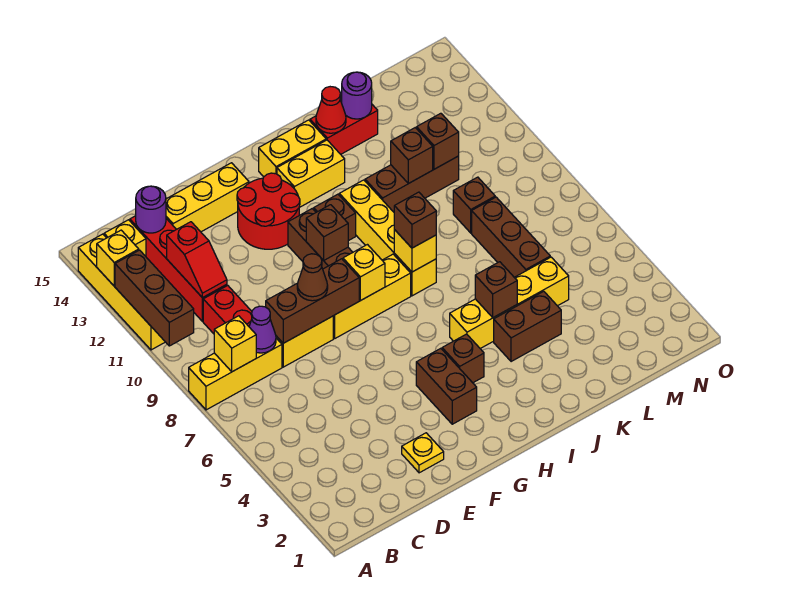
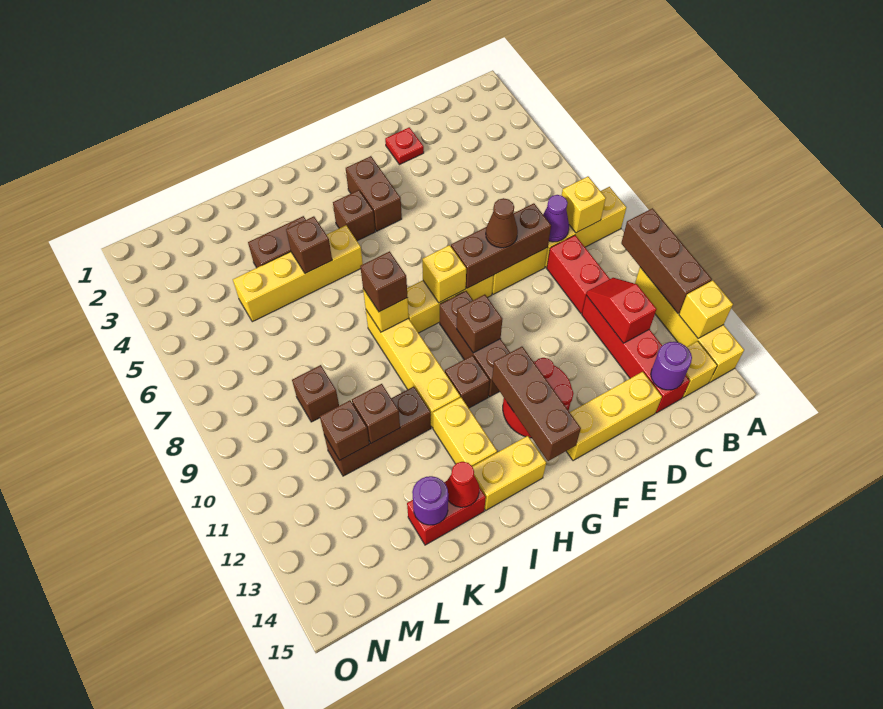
yellow 1x1 plate [402,433,444,473] -> red 1x1 plate [385,127,424,165]
yellow 1x2 brick [277,140,345,208] -> yellow 1x2 brick turned to [433,397,497,466]
brown 1x3 brick [472,197,550,277] -> brown 1x3 brick moved to [492,347,581,461]

